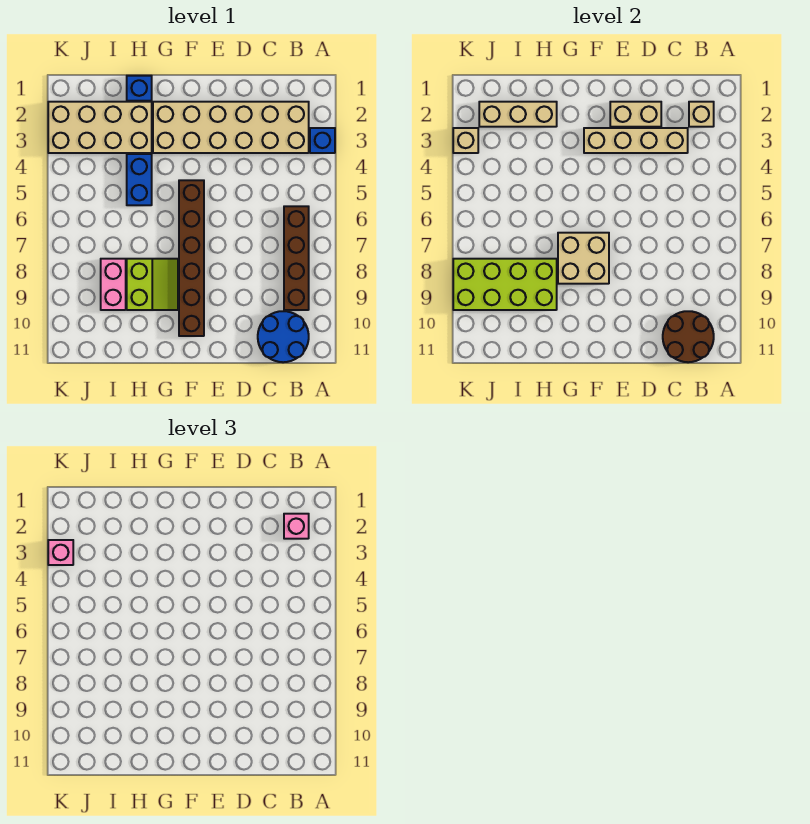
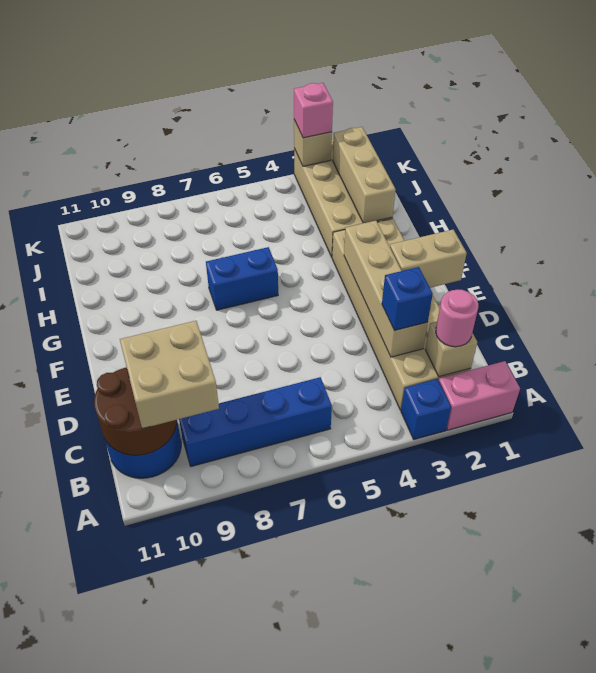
pink 1x1 brick [284,514,309,539] -> pink 1x1 round brick [436,290,478,347]
brown 1x4 brick [284,206,309,310] -> blue 1x4 brick [179,377,332,466]
tan 1x2 brick [610,102,661,127] -> tan 1x2 brick turned to [390,230,467,288]
brown 1x6 brick [179,180,204,336] -> none
tan 2x2 brick [558,233,609,284] -> tan 2x2 brick moved to [120,321,219,429]
lime 2x2 slope [127,259,178,310] -> none
blue 1x1 brick [127,76,152,101] -> blue 1x1 brick moved to [382,267,433,331]
blue 1x2 brick [127,154,152,205] -> blue 1x2 brick moved to [206,247,278,310]
lime 2x4 brick [453,259,557,310] -> none
pink 1x2 brick [101,259,126,310] -> pink 1x2 brick moved to [439,361,520,430]

